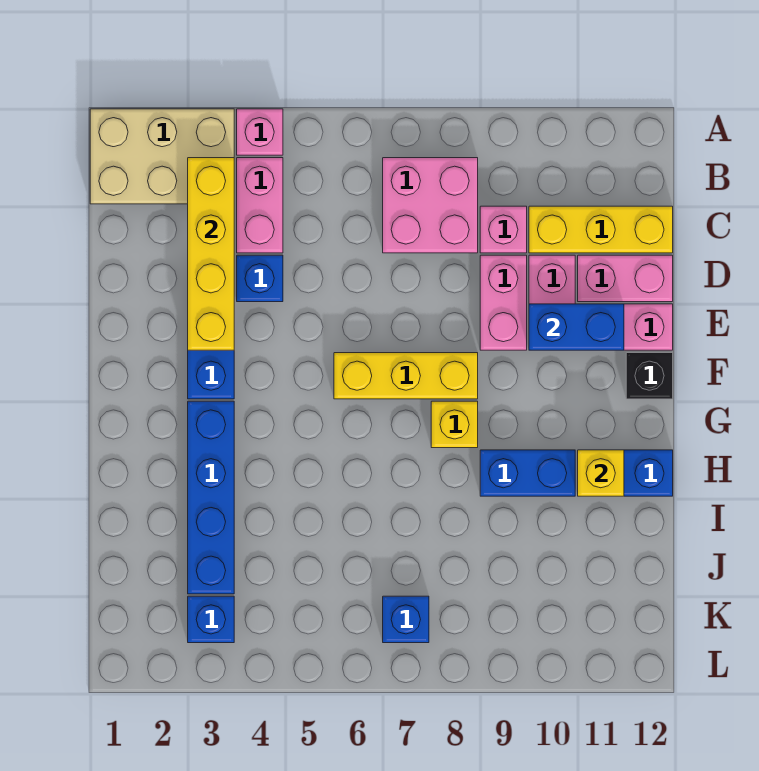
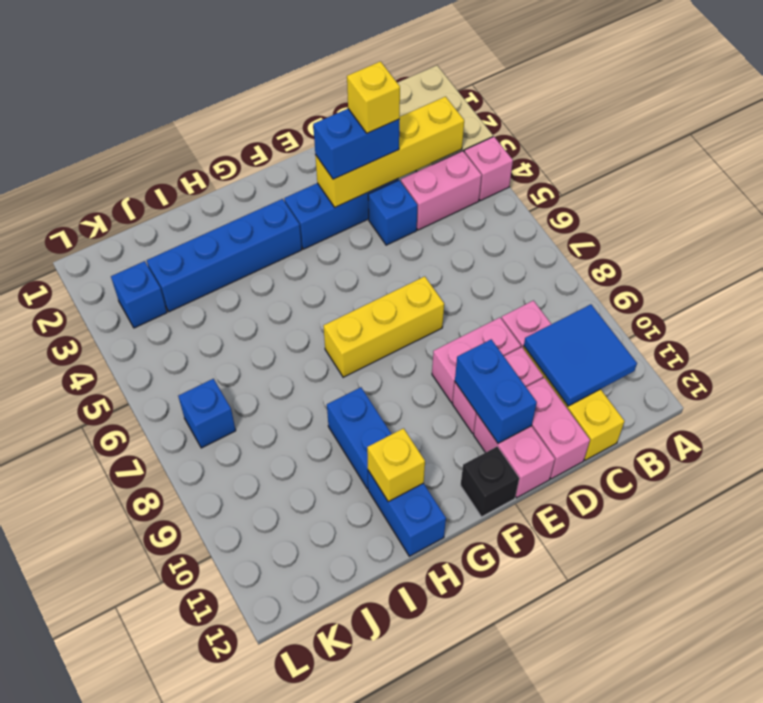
pink 2x2 brick [383,158,478,253] -> none
none -> blue 2x2 tile [524,304,637,406]
none -> blue 1x2 brick [313,109,399,179]
yellow 1x3 brick [334,353,478,399] -> yellow 1x3 brick turned to [323,276,444,377]
yellow 1x1 brick [431,401,478,448] -> yellow 1x1 brick moved to [347,61,400,133]

